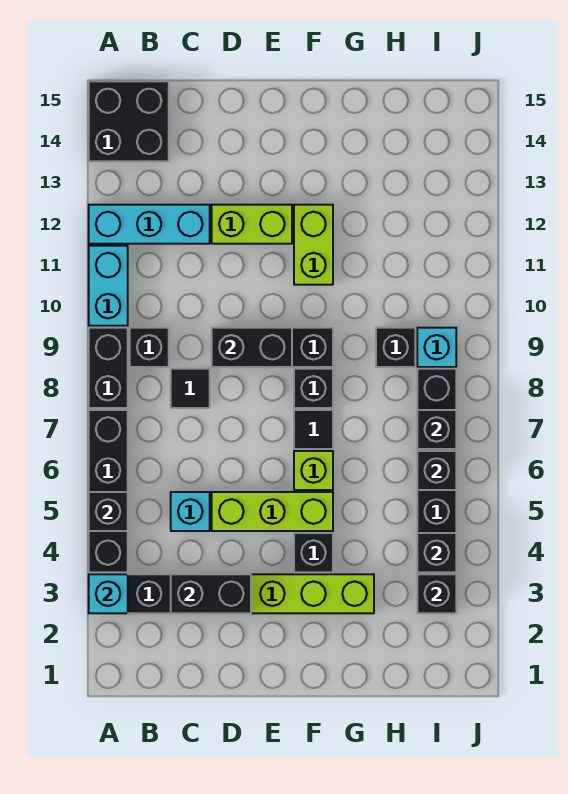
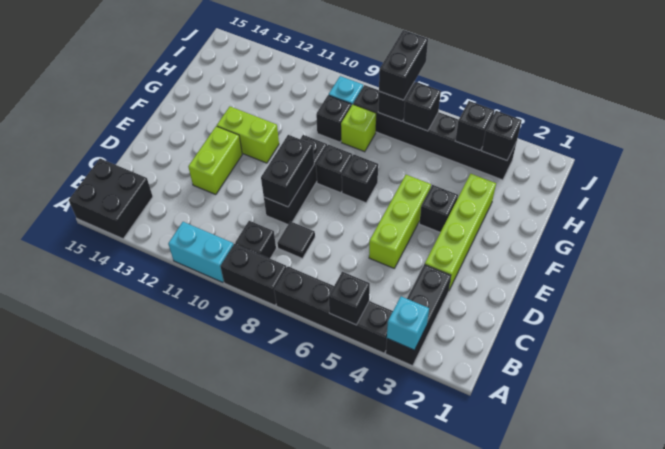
cyan 1x3 brick [89,205,210,244] -> none
black 1x2 brick [171,574,251,613] -> black 1x2 brick moved to [379,30,428,100]
cyan 1x1 brick [171,492,210,531] -> none
lime 1x1 brick [294,451,333,490] -> lime 1x1 brick moved to [341,105,376,152]
black 1x1 tile [294,410,333,449] -> black 1x1 brick [342,155,378,203]

